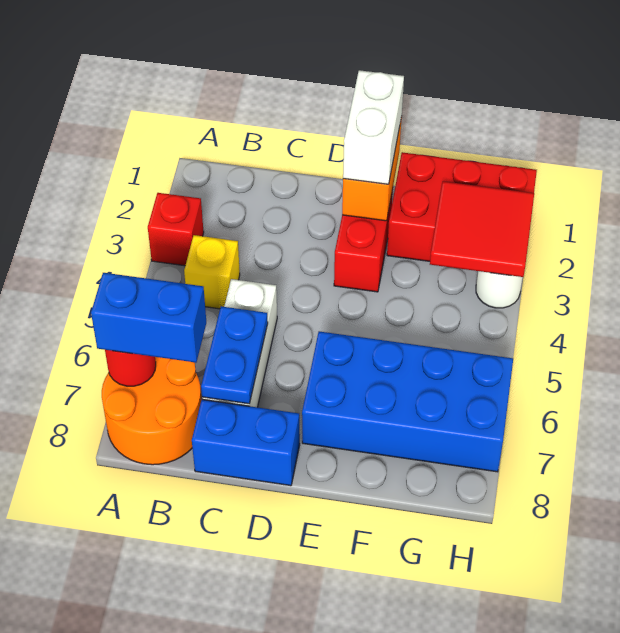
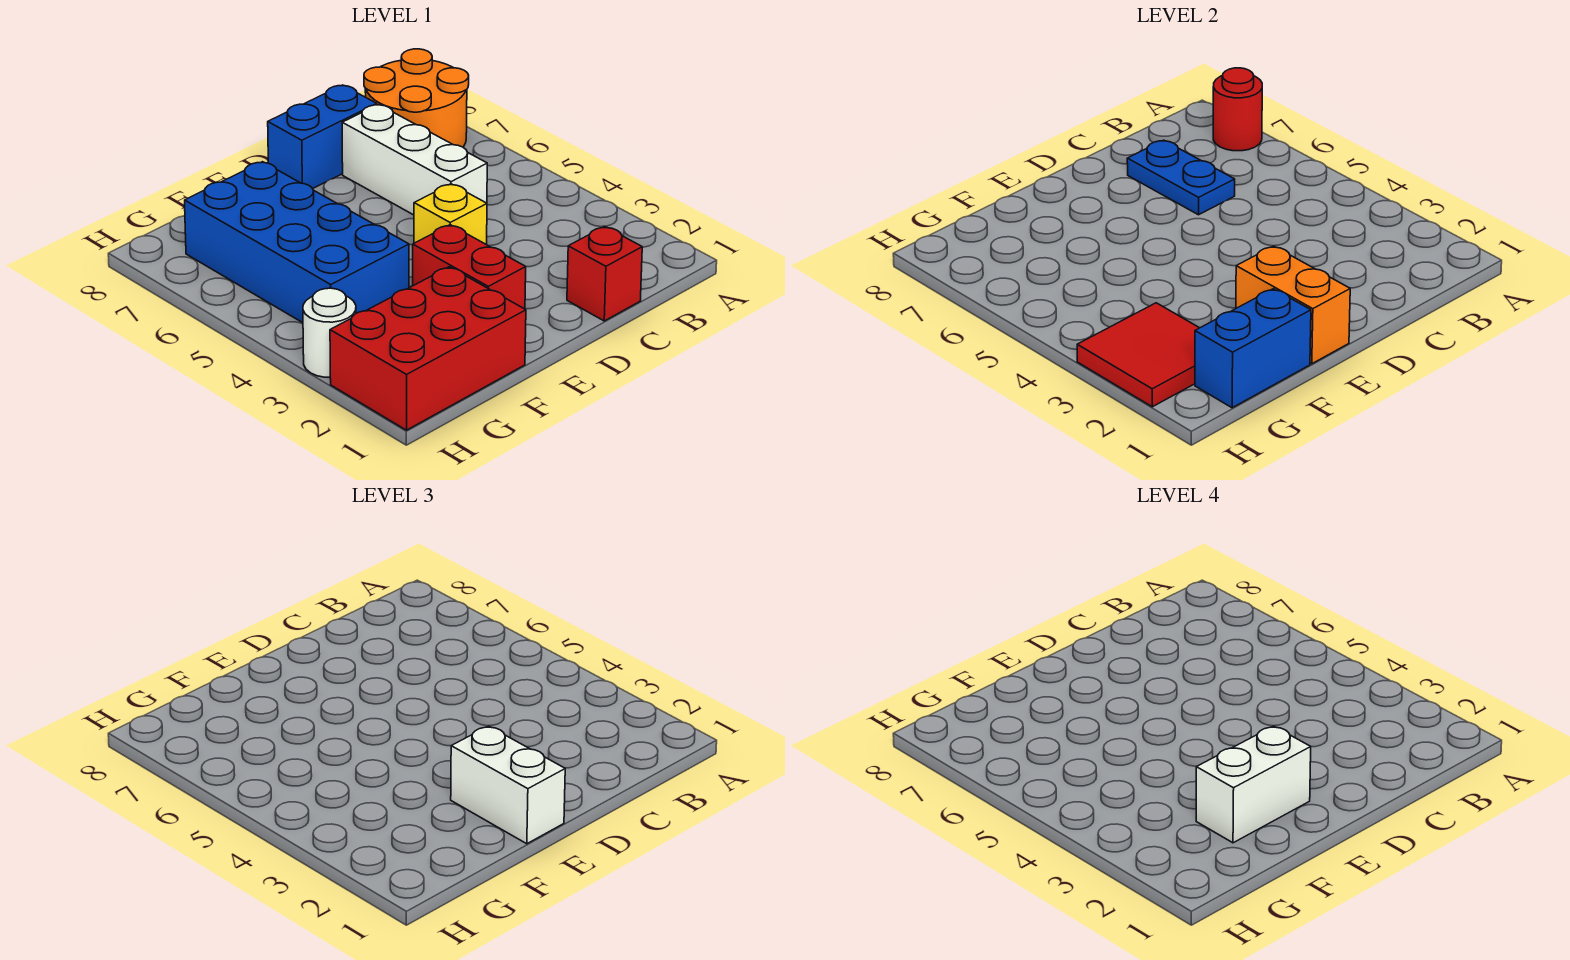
red 1x1 brick [148,193,204,266] -> red 1x1 brick moved to [567,226,642,321]
blue 1x2 brick [91,273,206,363] -> blue 1x2 brick moved to [1195,289,1311,408]
yellow 1x1 brick [184,235,240,309] -> yellow 1x1 brick moved to [414,184,487,245]
none -> white 1x2 brick [1196,726,1311,843]
blue 2x4 brick [302,331,513,472] -> blue 2x4 brick turned to [185,162,409,323]

